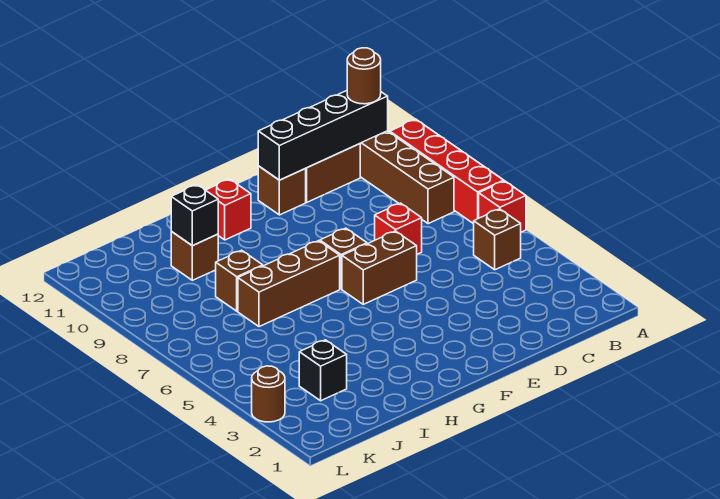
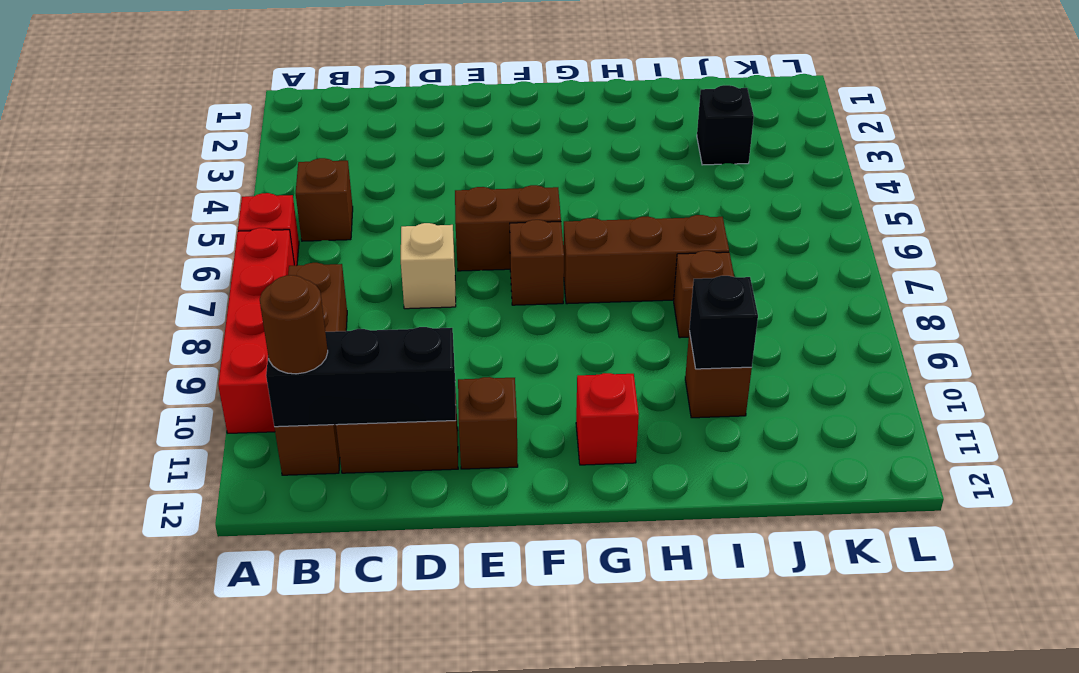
black 1x4 brick [258,91,388,180] -> black 1x3 brick [266,327,456,427]
red 1x1 brick [375,203,422,254] -> tan 1x1 brick [401,223,456,309]
brown 1x1 round brick [252,366,285,422] -> none

